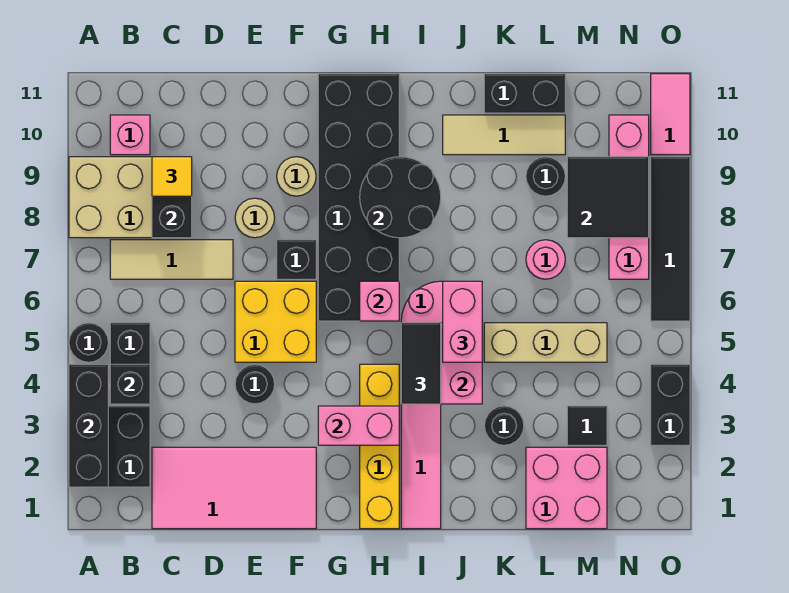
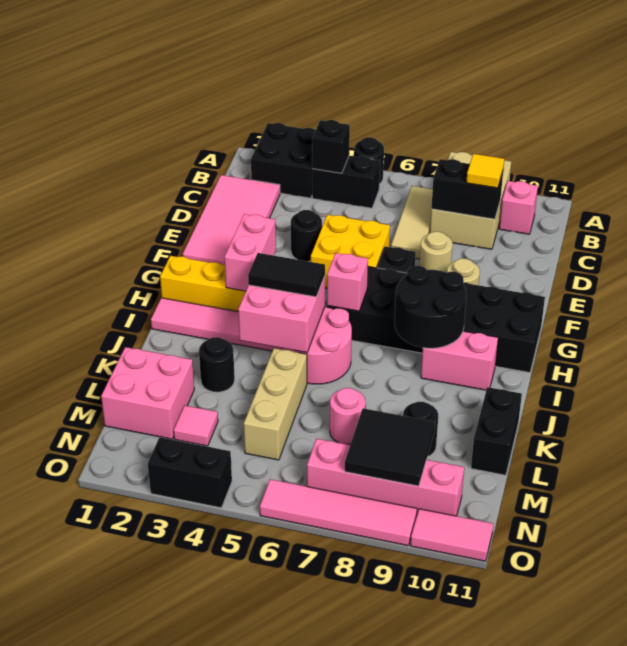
black 1x3 brick [69,364,108,487] -> none
pink 1x2 brick [443,281,482,362] -> pink 1x2 brick moved to [421,331,498,390]
tan 1x3 tile [443,115,565,155] -> none
black 1x1 tile [567,406,607,445] -> pink 1x1 tile [174,405,218,446]
black 1x4 tile [651,157,690,321] -> pink 1x4 tile [260,479,417,546]

